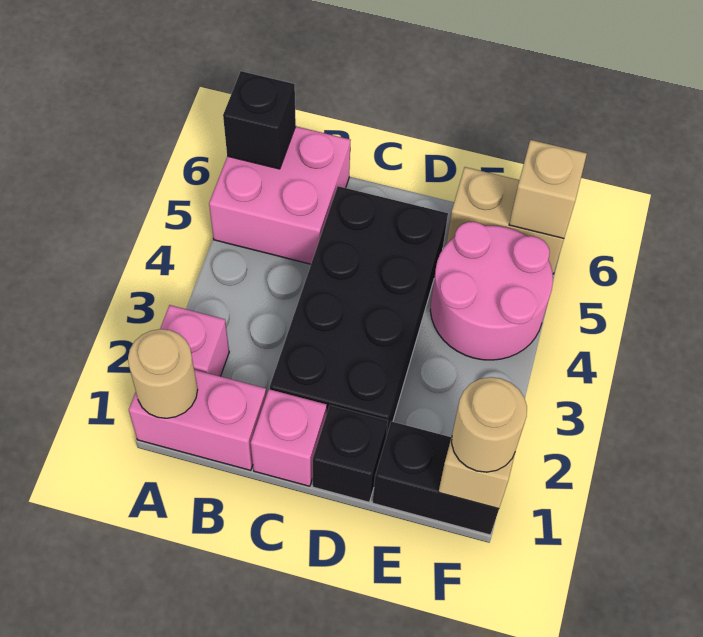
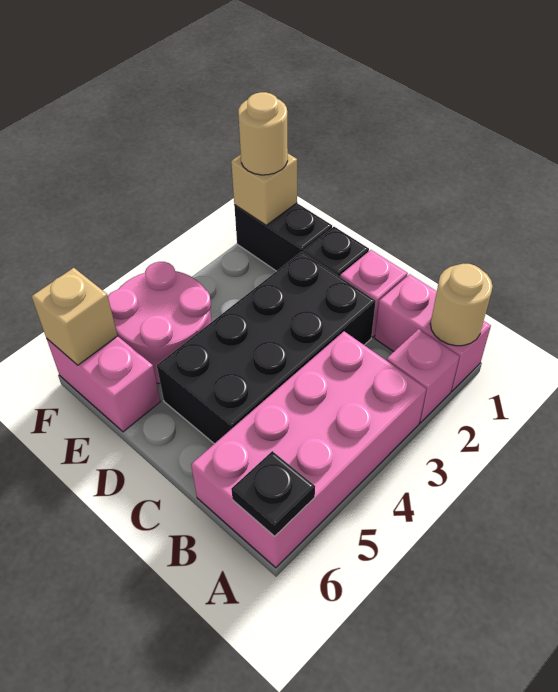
pink 2x2 brick [209,126,351,264] -> pink 2x4 brick [191,331,426,568]
black 1x1 brick [223,71,296,169] -> black 1x1 plate [231,451,315,536]
tan 1x2 brick [446,167,564,274] -> pink 1x2 brick [47,336,160,432]

